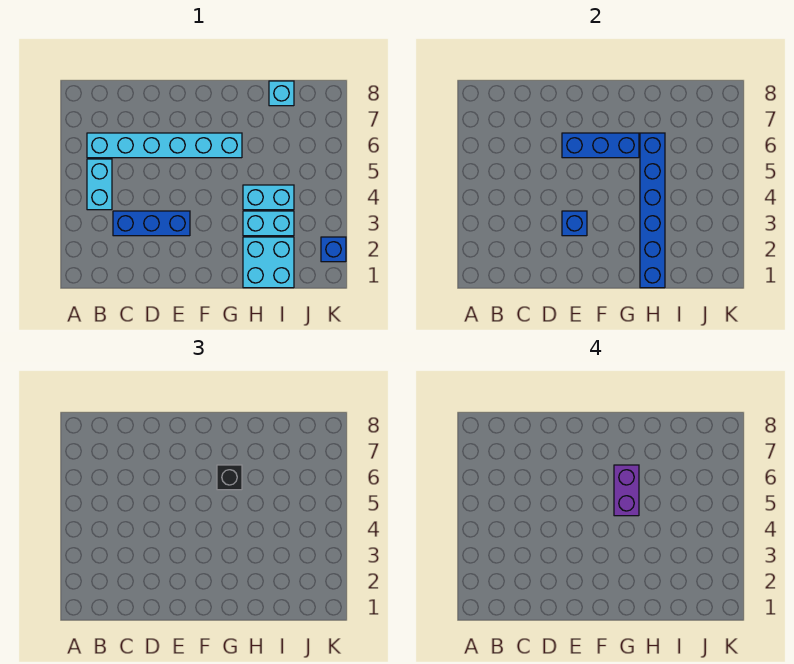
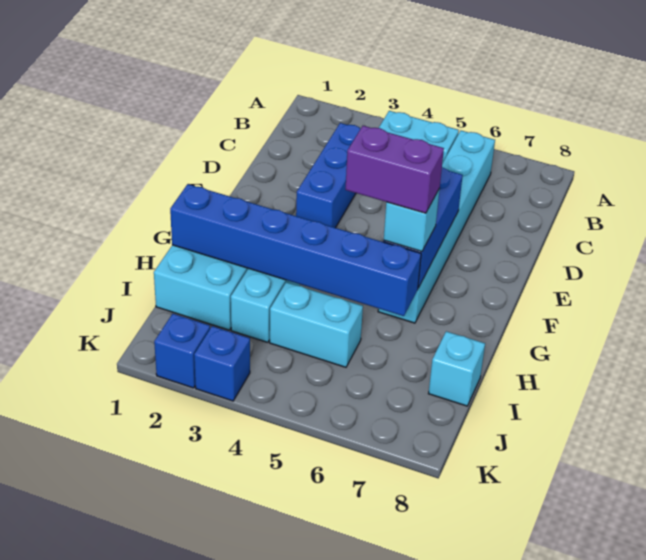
blue 1x1 brick [562,211,587,236] -> blue 1x1 brick moved to [194,326,250,401]
black 1x1 brick [217,465,242,490] -> cyan 1x1 brick [384,189,440,251]
cyan 1x2 brick [243,185,294,210] -> cyan 1x2 brick turned to [270,282,363,367]

